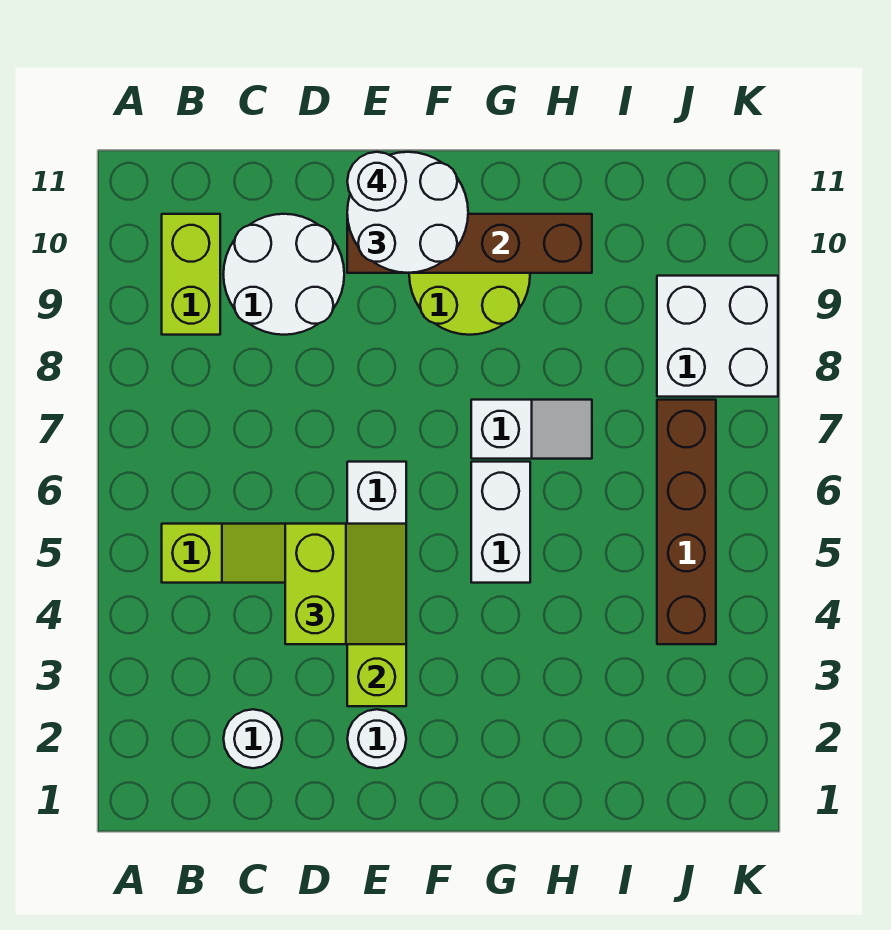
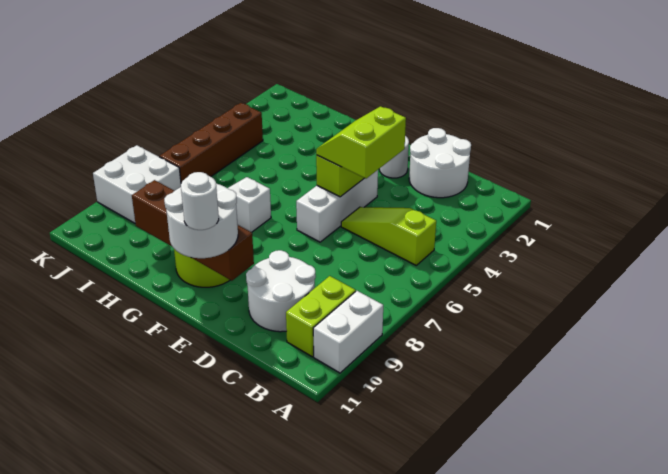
white 1x1 round brick [224,709,282,768] -> white 2x2 round brick [409,128,471,198]
white 1x2 brick [471,462,530,583] -> white 1x2 brick moved to [313,291,383,373]

